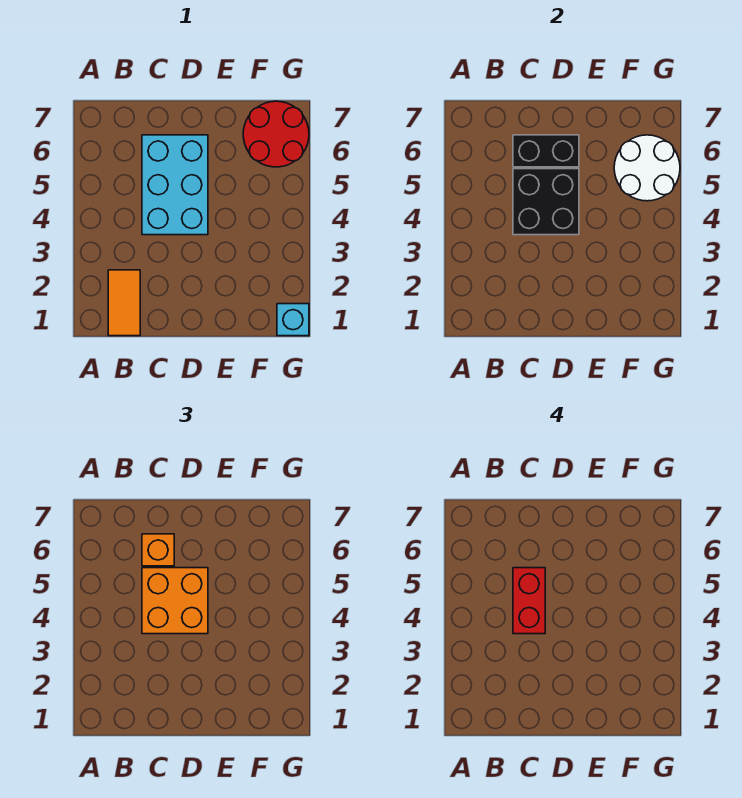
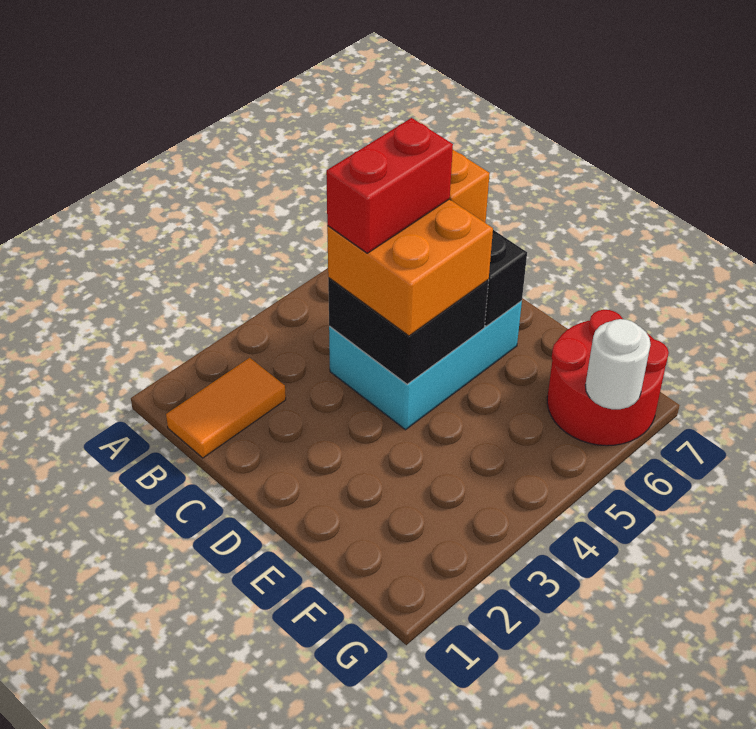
white 2x2 round brick [614,135,680,201] -> white 1x1 round brick [585,319,651,409]
cyan 1x1 brick [277,304,309,336] -> none

